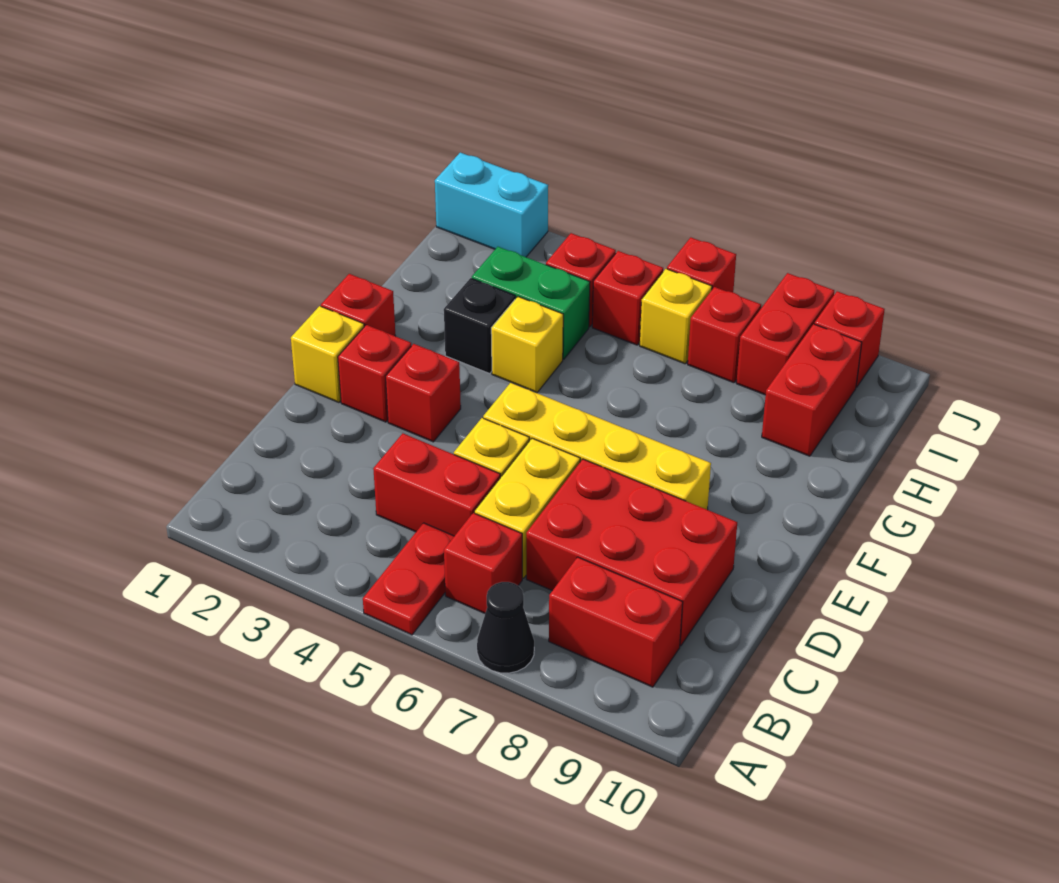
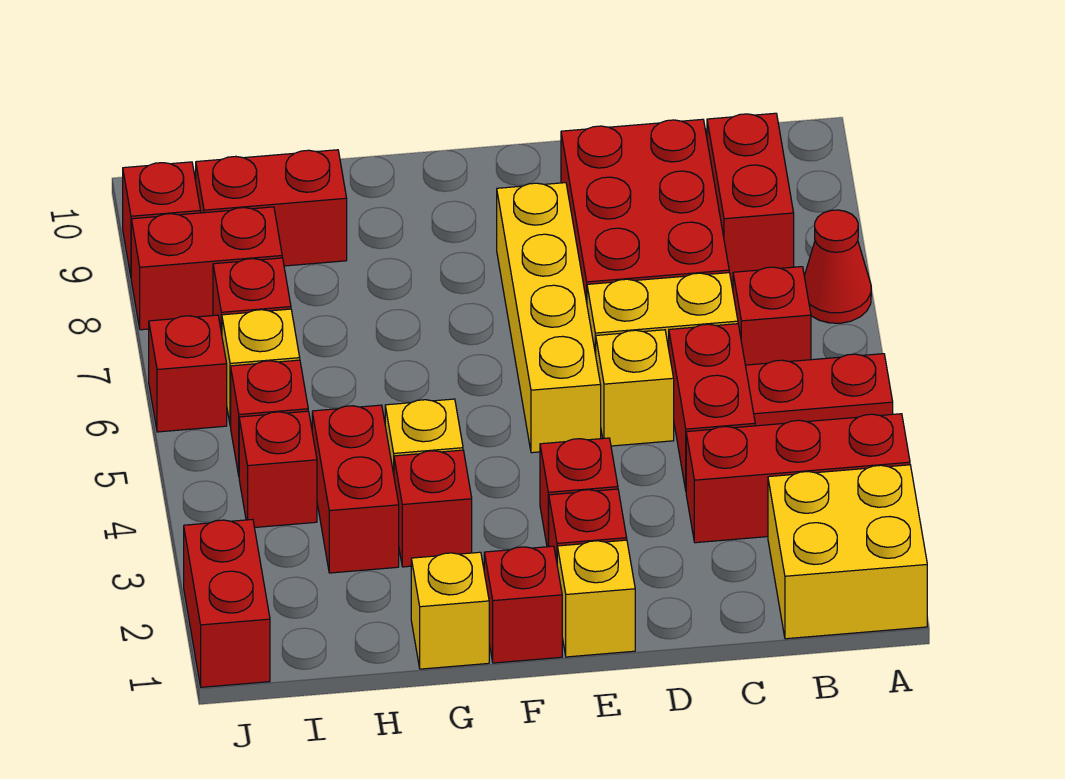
none -> yellow 2x2 brick [768,465,927,639]
none -> red 1x3 brick [686,414,910,543]
black 1x1 cone [477,582,534,673] -> red 1x1 cone [804,210,871,323]
none -> yellow 1x1 brick [411,552,489,669]
black 1x1 brick [444,278,515,374] -> red 1x1 brick [394,450,472,567]
green 1x2 brick [472,247,590,359] -> red 1x2 brick [312,405,399,573]
cyan 1x2 brick [435,153,548,257] -> red 1x2 brick [184,519,270,687]

